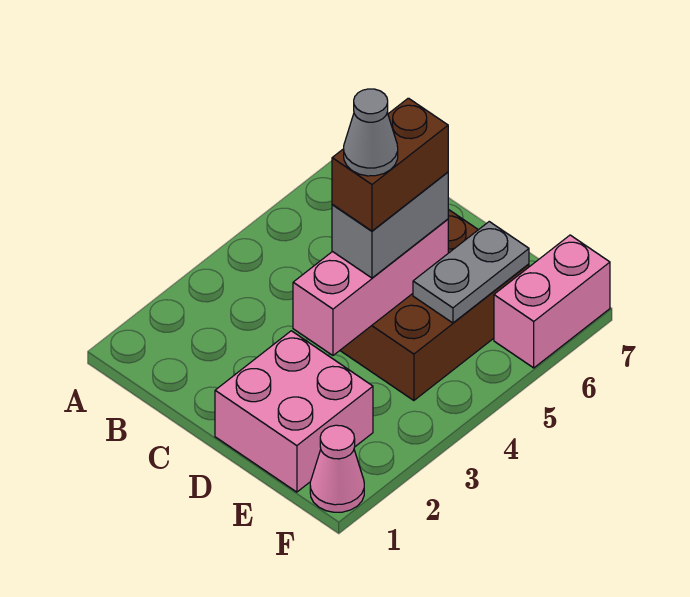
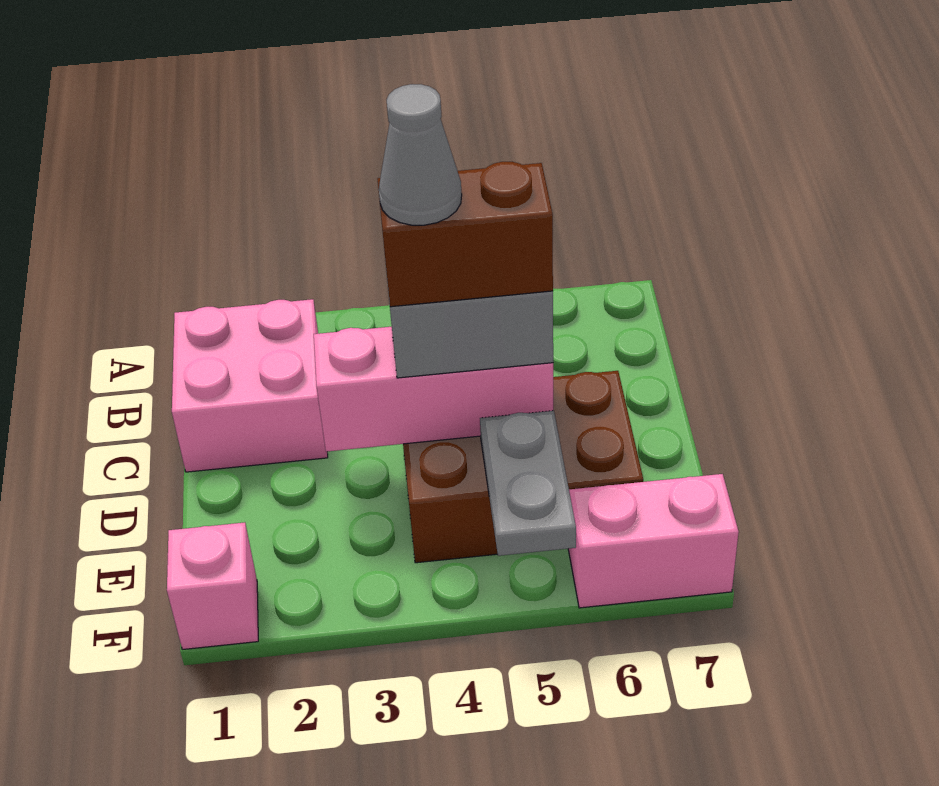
pink 2x2 brick [215,331,373,492] -> pink 2x2 brick moved to [172,299,328,472]
grey 1x2 plate [413,222,529,323] -> grey 1x2 plate turned to [480,411,576,556]
pink 1x1 cone [310,425,364,512] -> pink 1x1 brick [167,522,258,649]

